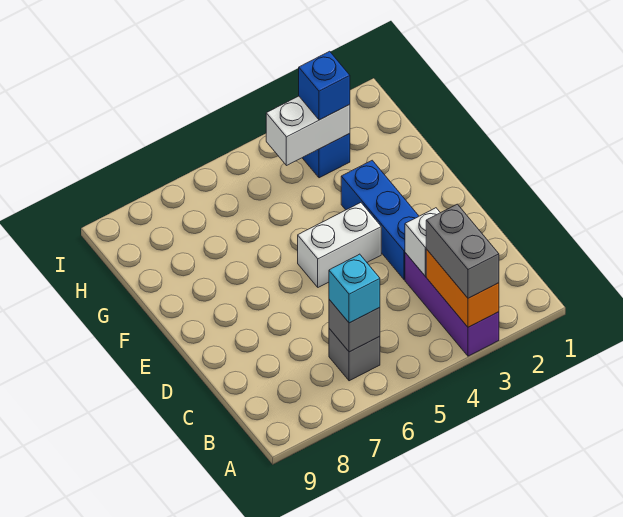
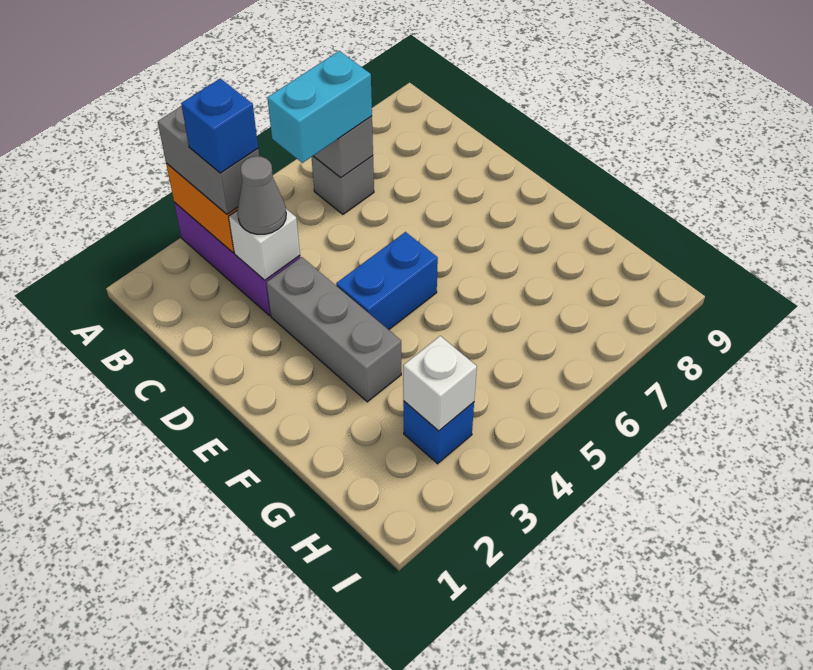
cyan 1x1 brick [329,254,380,323] -> cyan 1x2 brick [267,51,372,163]
none -> grey 1x1 cone [237,156,286,234]
blue 1x3 brick [341,160,419,280] -> grey 1x3 brick [267,257,401,402]
white 1x2 brick [298,203,381,287] -> blue 1x2 brick [336,232,438,330]
white 1x2 brick [266,96,350,166] -> white 1x1 brick [403,336,477,431]
blue 1x1 brick [299,51,350,120] -> blue 1x1 brick moved to [181,78,258,173]

